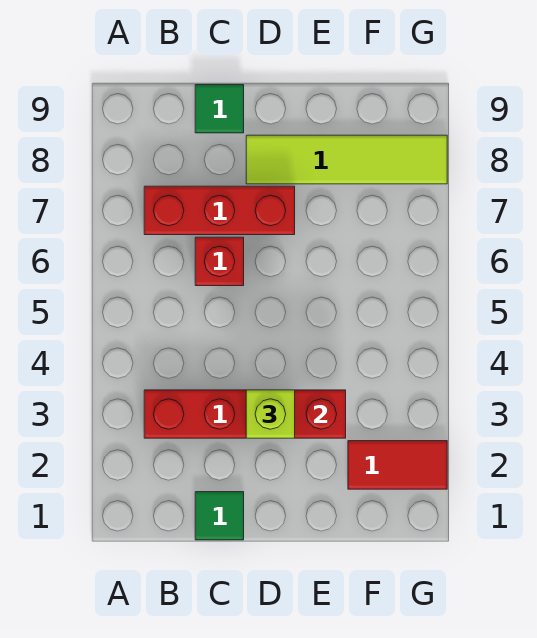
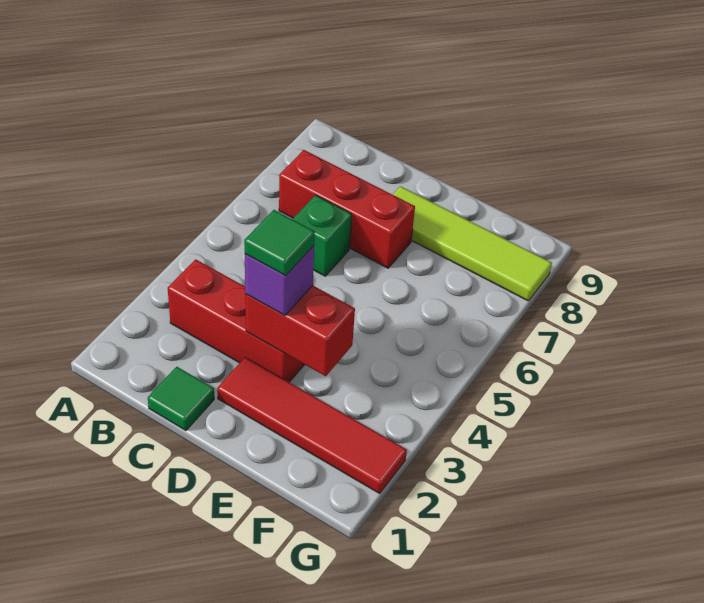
red 1x1 brick [195,237,244,286] -> green 1x1 brick [293,195,352,276]
green 1x1 tile [195,85,244,133] -> green 1x1 tile moved to [244,210,315,275]
lime 1x1 brick [246,390,295,438] -> purple 1x1 brick [245,246,314,316]
red 1x2 tile [348,441,447,489] -> red 1x4 tile [217,357,407,493]

